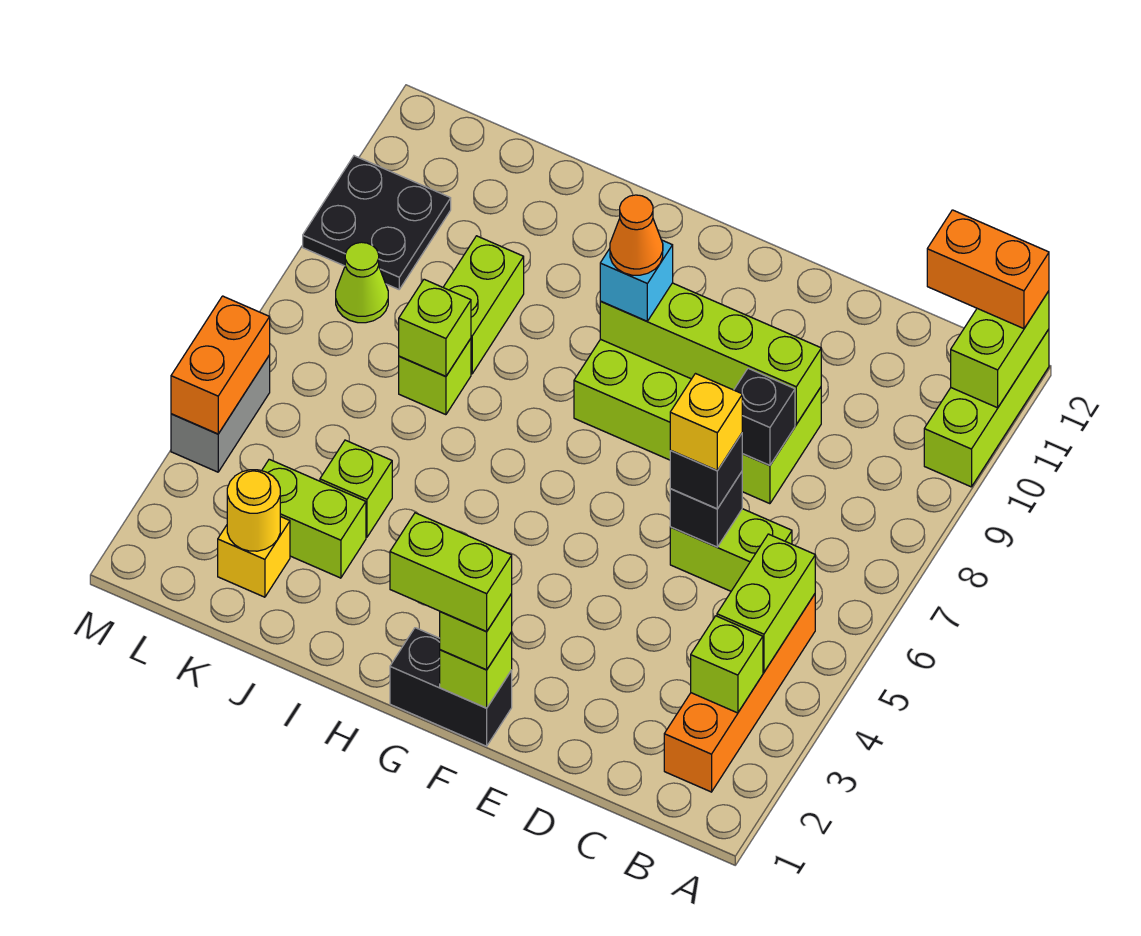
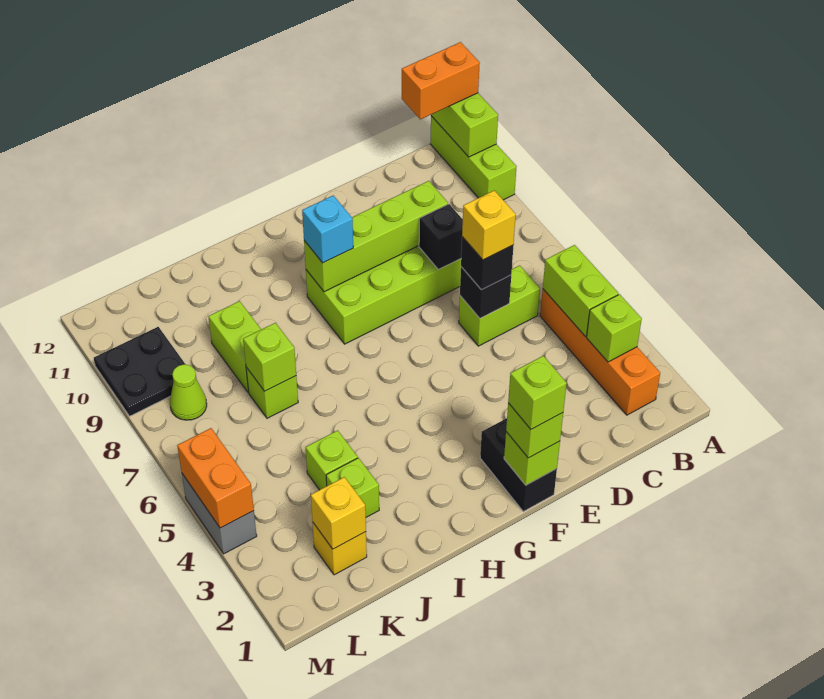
black 1x2 brick [390,628,512,746] -> black 1x2 brick turned to [480,418,557,512]
lime 1x2 brick [390,513,512,632] -> lime 1x1 brick [508,356,567,429]
orange 1x1 cone [610,195,663,275] -> none
lime 1x2 brick [262,459,366,578] -> lime 1x1 brick [326,458,379,517]
yellow 1x1 round brick [227,470,280,551] -> yellow 1x1 brick [311,477,366,549]

